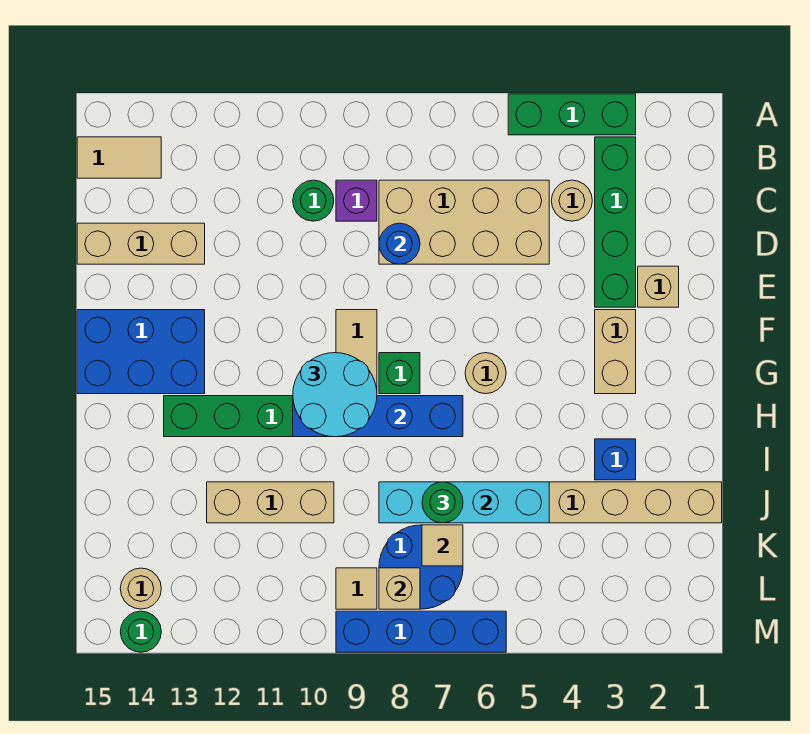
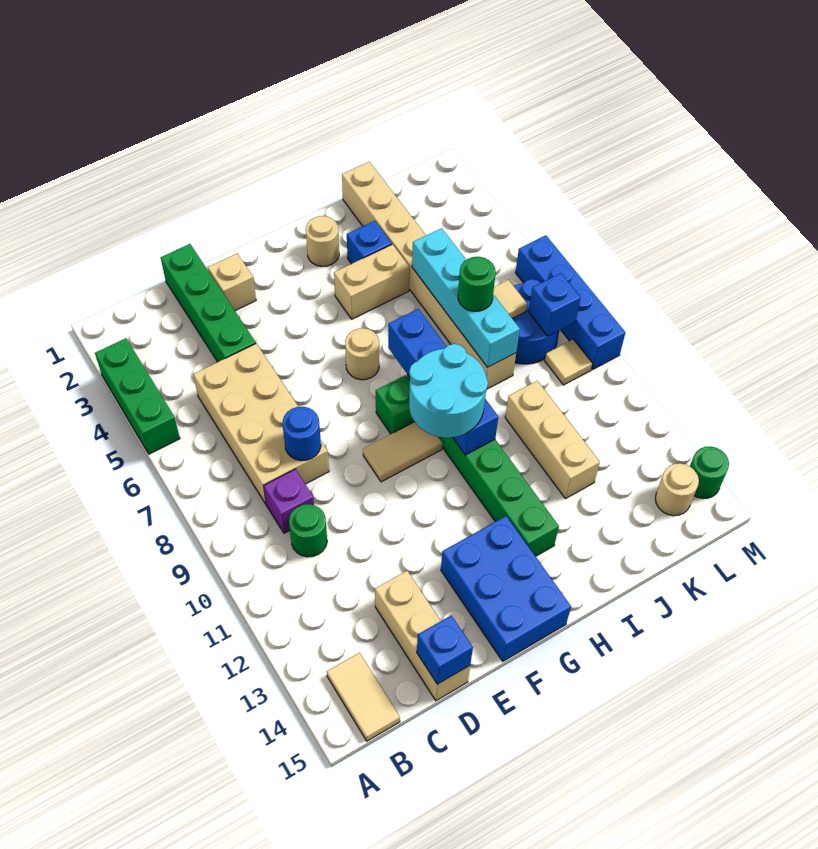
green 1x4 brick [595,137,636,307] -> green 1x4 brick turned to [161,244,256,362]
tan 1x1 round brick [551,180,592,221] -> tan 1x1 round brick moved to [306,216,339,266]
none -> blue 1x1 brick [417,615,473,684]
tan 1x2 brick [595,310,636,394] -> tan 1x2 brick moved to [334,244,410,319]
tan 1x1 brick [379,568,420,609] -> blue 1x1 brick [529,273,581,336]

